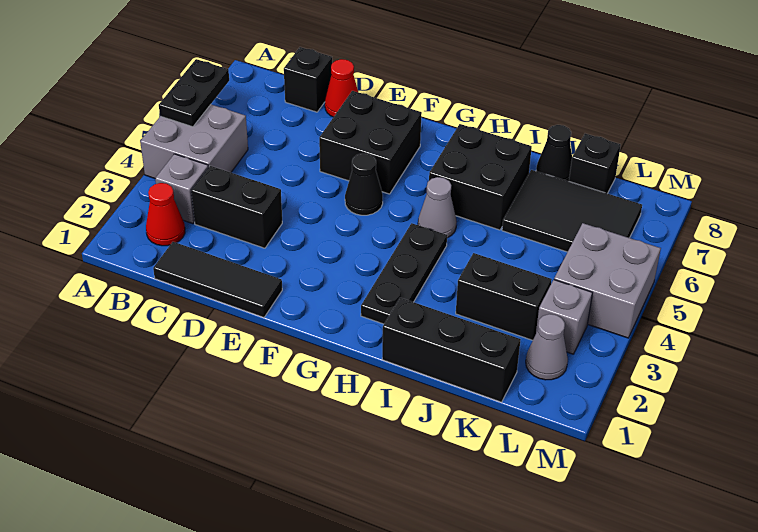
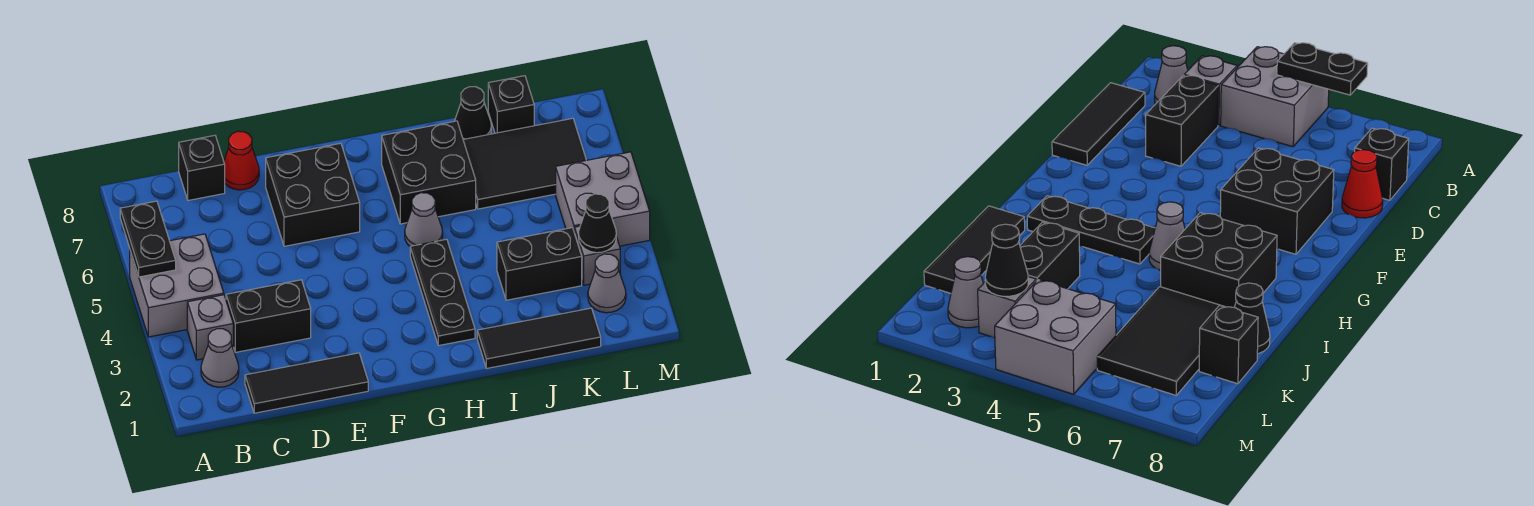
red 1x1 cone [146,183,185,246] -> grey 1x1 cone [201,329,239,387]
black 1x1 cone [345,153,383,215] -> black 1x1 cone moved to [579,194,616,253]
black 1x3 brick [382,298,521,402] -> black 1x3 tile [477,308,601,368]

